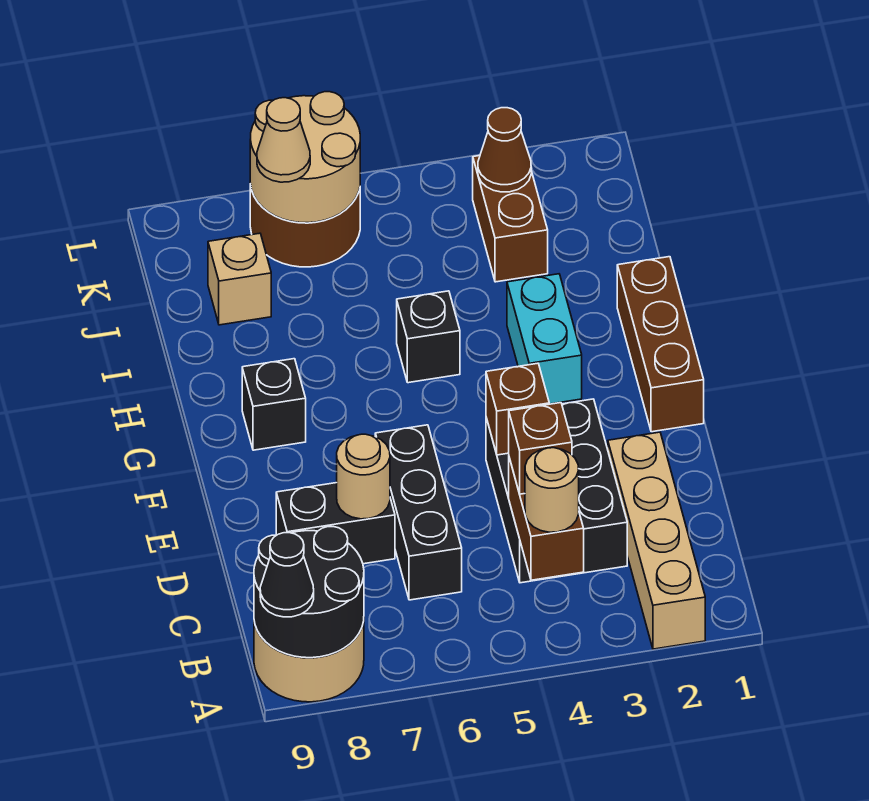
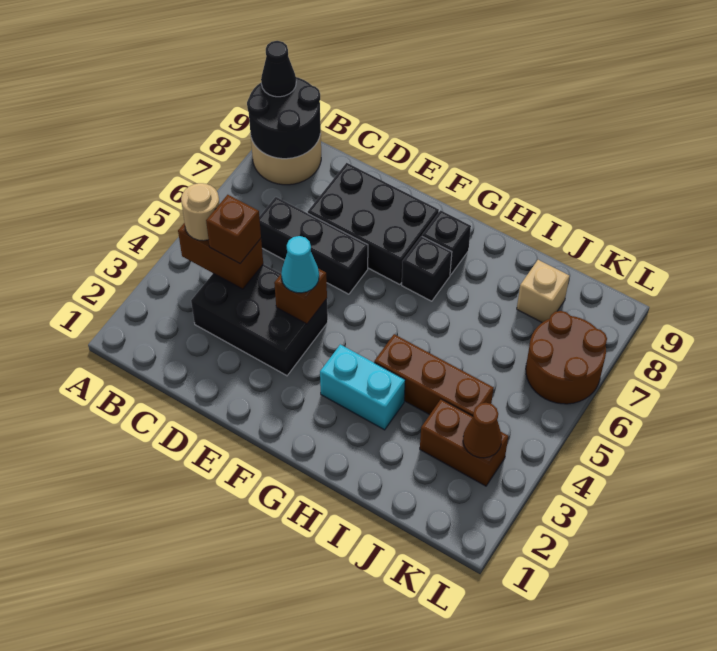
tan 1x4 brick [608,432,705,649] -> none
black 1x2 brick [276,483,395,564] -> black 2x3 brick [308,163,439,285]
tan 1x1 round brick [337,434,390,519] -> none
none -> cyan 1x1 cone [281,236,319,293]
brown 1x3 brick [617,257,704,432] -> brown 1x3 brick moved to [374,334,494,416]
black 1x1 brick [397,291,460,383] -> black 1x1 brick moved to [402,236,452,301]
tan 2x2 round brick [250,92,360,223] -> none
tan 1x1 cone [257,98,310,182] -> none

